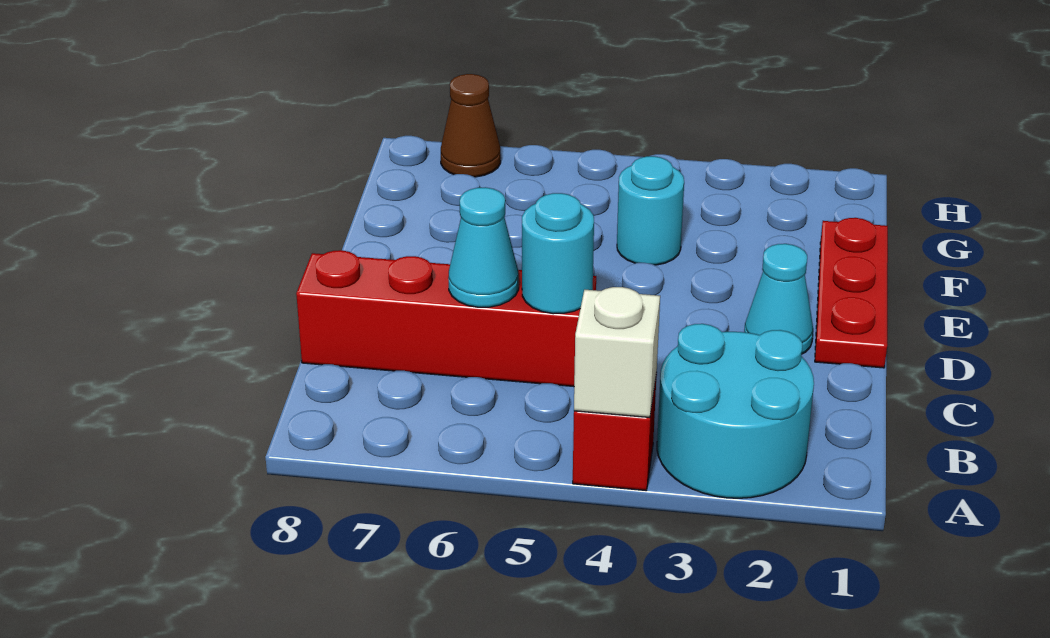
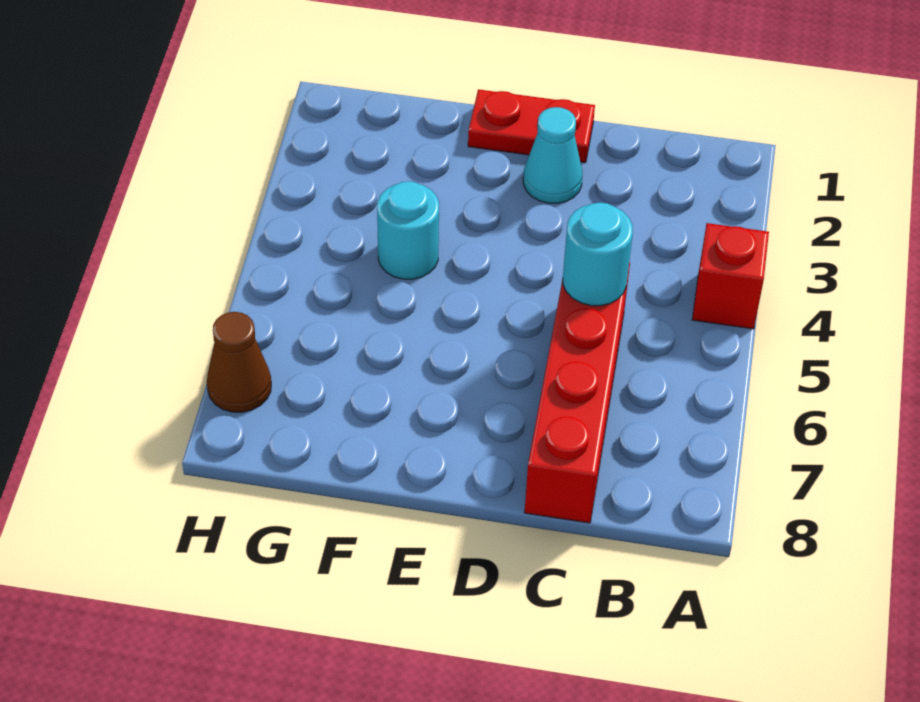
cyan 2x2 round brick [657,324,814,498] -> none
white 1x1 brick [574,287,660,418] -> none
cyan 1x1 cone [448,187,519,307] -> none
red 1x3 plate [815,218,888,368] -> red 1x2 plate [468,89,595,163]

